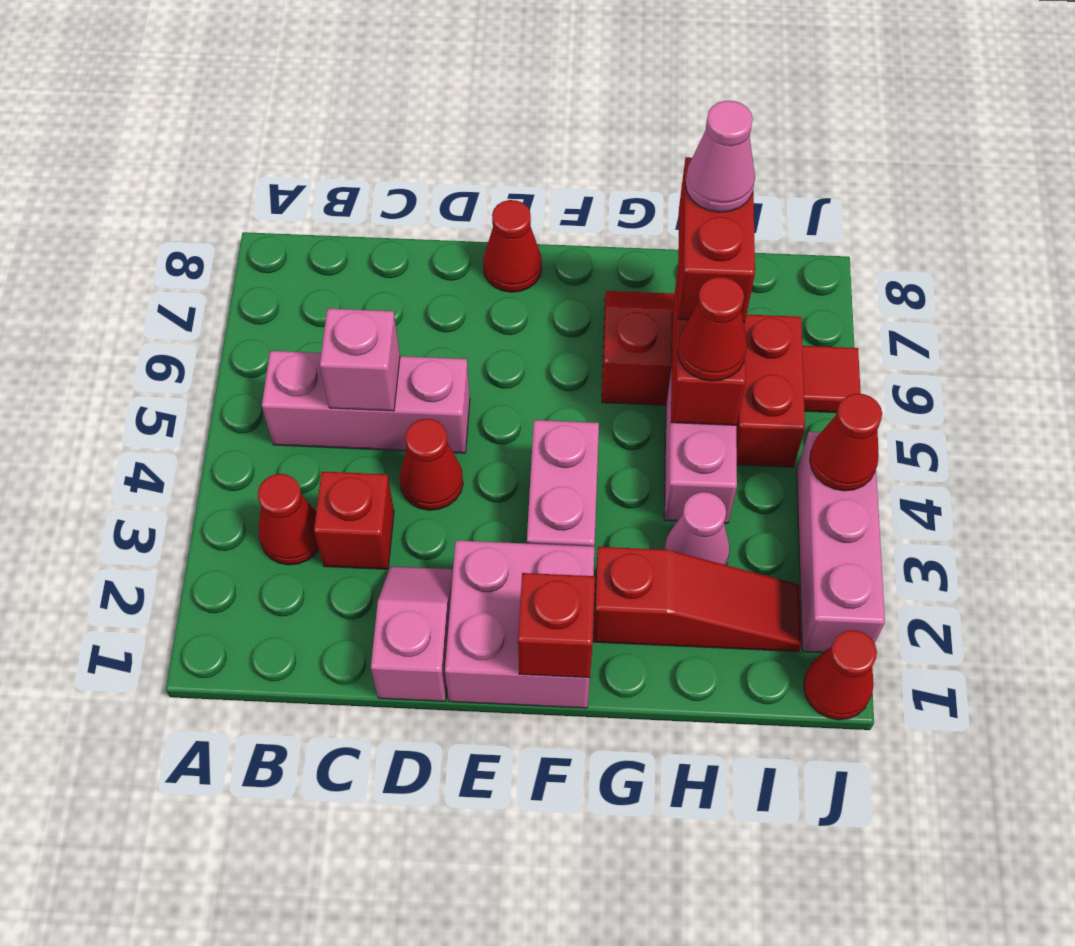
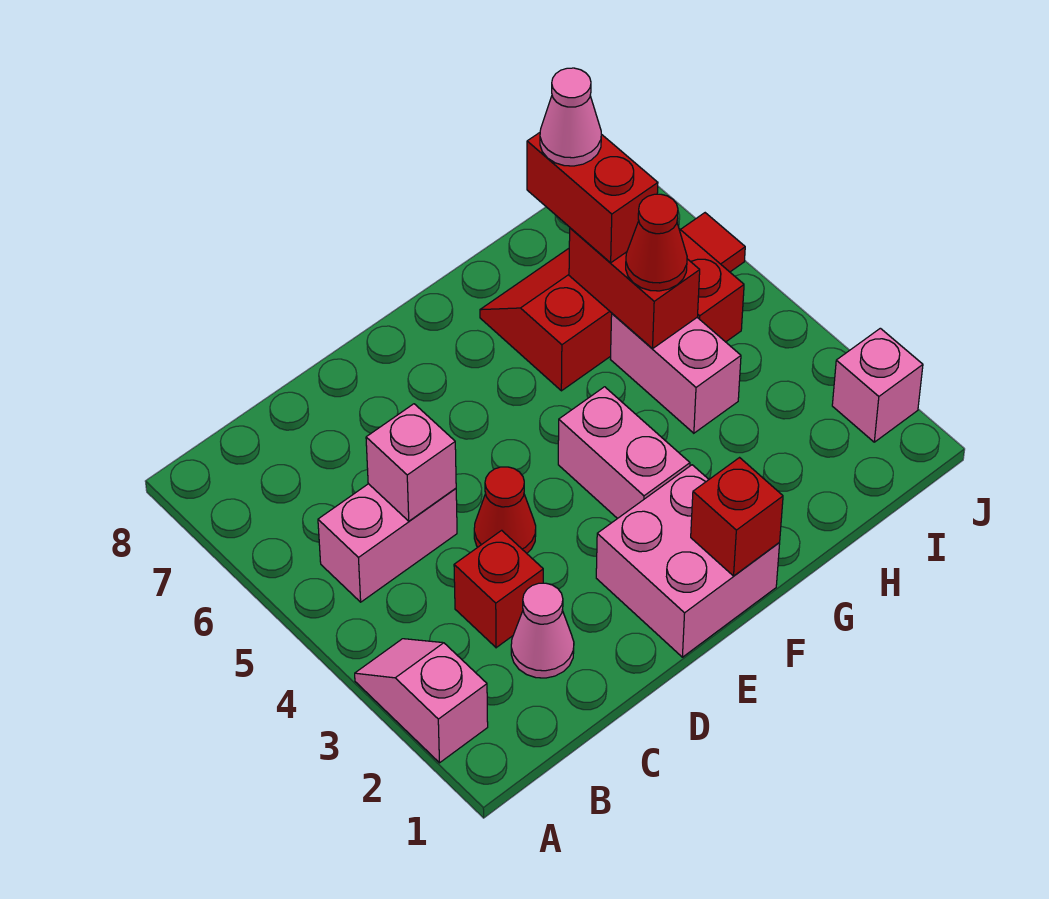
red 1x1 cone [258,474,319,565] -> none
pink 1x3 brick [262,351,470,453] -> pink 1x2 brick [318,484,457,602]
pink 1x2 slope [371,566,453,701] -> pink 1x2 slope moved to [355,639,488,763]
red 1x1 cone [483,200,542,292] -> none
red 1x3 slope [593,547,801,651] -> none
pink 1x1 cone [664,492,730,565] -> pink 1x1 cone moved to [511,583,574,678]
red 1x1 cone [804,630,877,720] -> none
pink 1x3 brick [797,431,885,653] -> pink 1x1 brick [832,328,923,442]
red 1x1 cone [810,394,882,491] -> none

